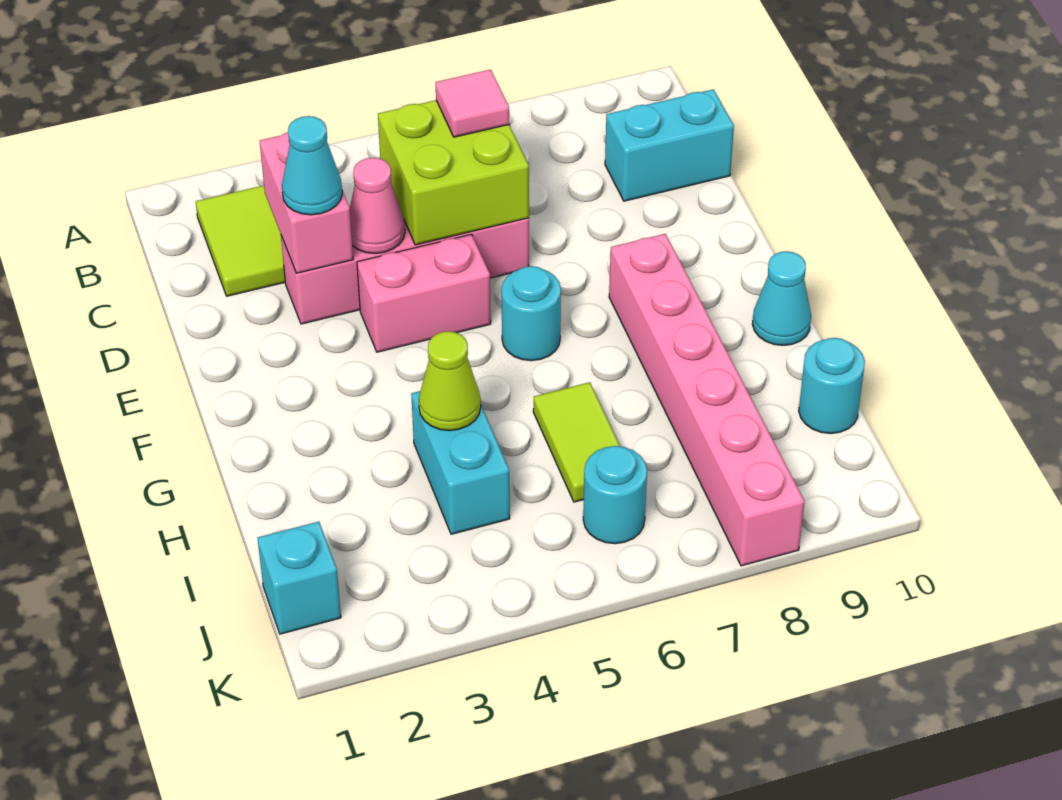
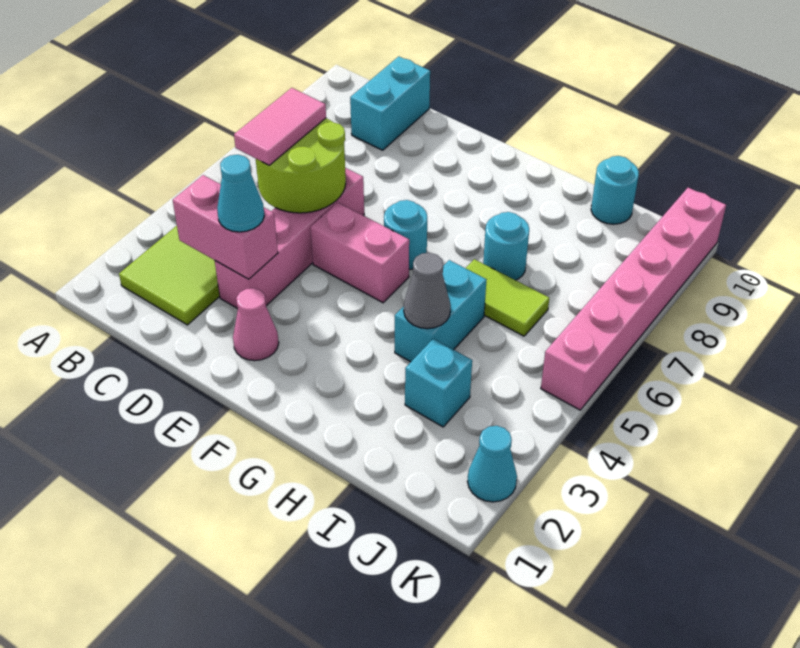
lime 2x2 brick [378,100,529,245] -> lime 2x2 round brick [256,118,346,213]
pink 1x1 tile [436,70,509,137] -> pink 1x2 tile [234,88,326,165]
pink 1x1 cone [350,158,405,253] -> pink 1x1 cone moved to [233,288,279,361]
pink 1x2 brick [357,234,491,352] -> pink 1x2 brick turned to [311,202,409,303]
pink 1x6 brick [609,234,805,566] -> pink 1x6 brick turned to [541,188,726,410]
cyan 1x1 cone [752,251,811,345] -> cyan 1x1 cone moved to [467,426,517,502]
cyan 1x2 brick [411,391,510,534] -> cyan 1x2 brick turned to [395,260,486,362]
lime 1x1 cone [419,331,481,431] -> grey 1x1 cone [404,253,451,329]
cyan 1x1 brick [258,522,341,634] -> cyan 1x1 brick moved to [405,339,472,427]
cyan 1x1 round brick [583,446,647,544] -> cyan 1x1 round brick moved to [483,212,529,280]

